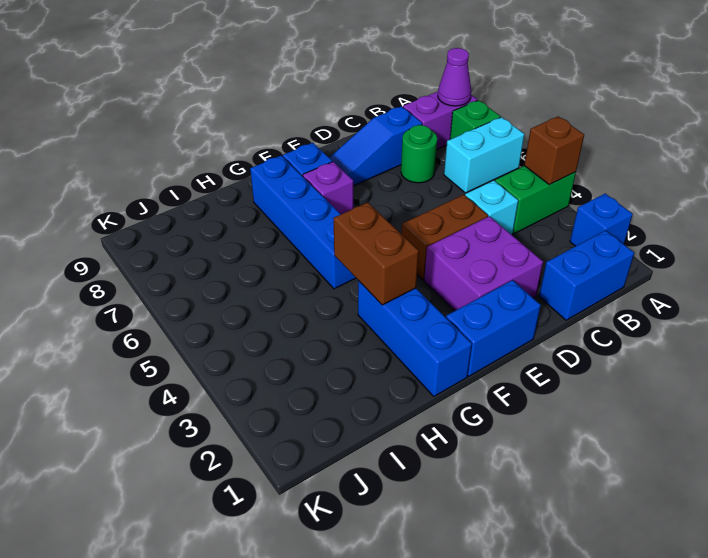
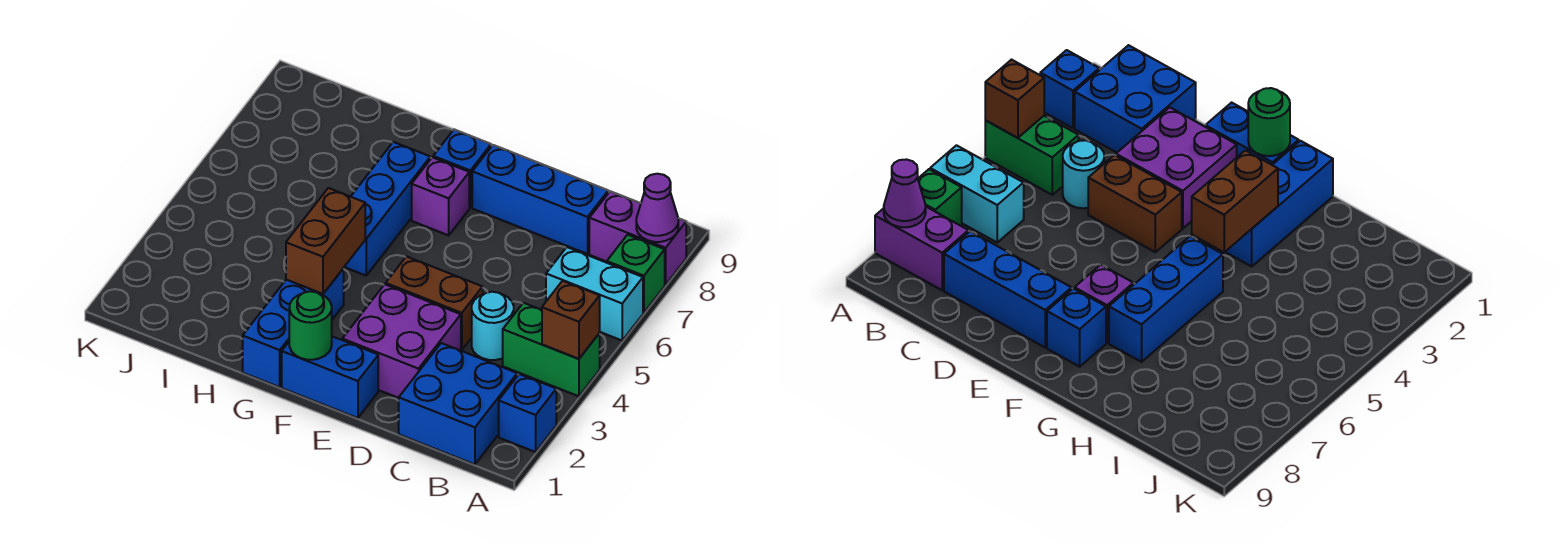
blue 1x2 brick [539,230,634,320] -> blue 2x2 brick [399,343,517,464]
cyan 1x1 brick [465,180,518,235] -> cyan 1x1 round brick [472,292,514,360]
green 1x1 round brick [401,125,437,183] -> green 1x1 round brick moved to [289,291,332,360]
blue 1x3 slope [329,106,422,186] -> blue 1x3 brick [472,145,608,254]
blue 1x4 brick [250,156,356,289] -> blue 1x3 brick [345,142,430,276]

